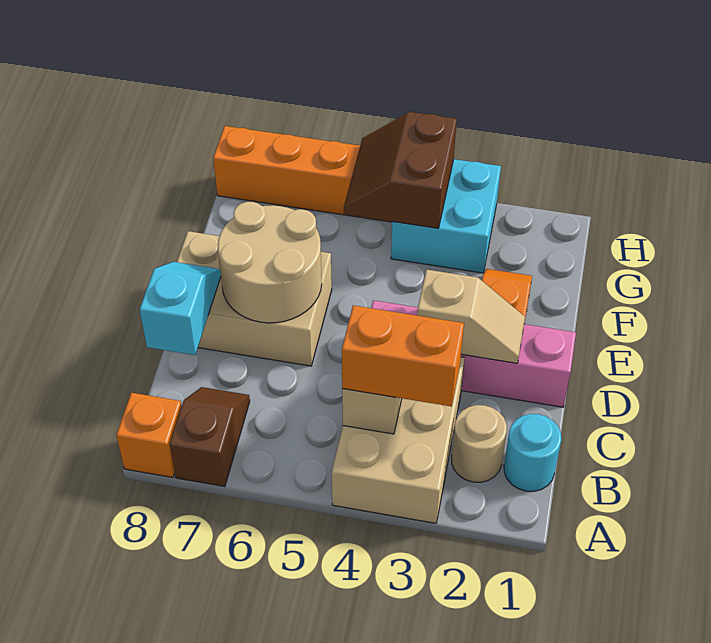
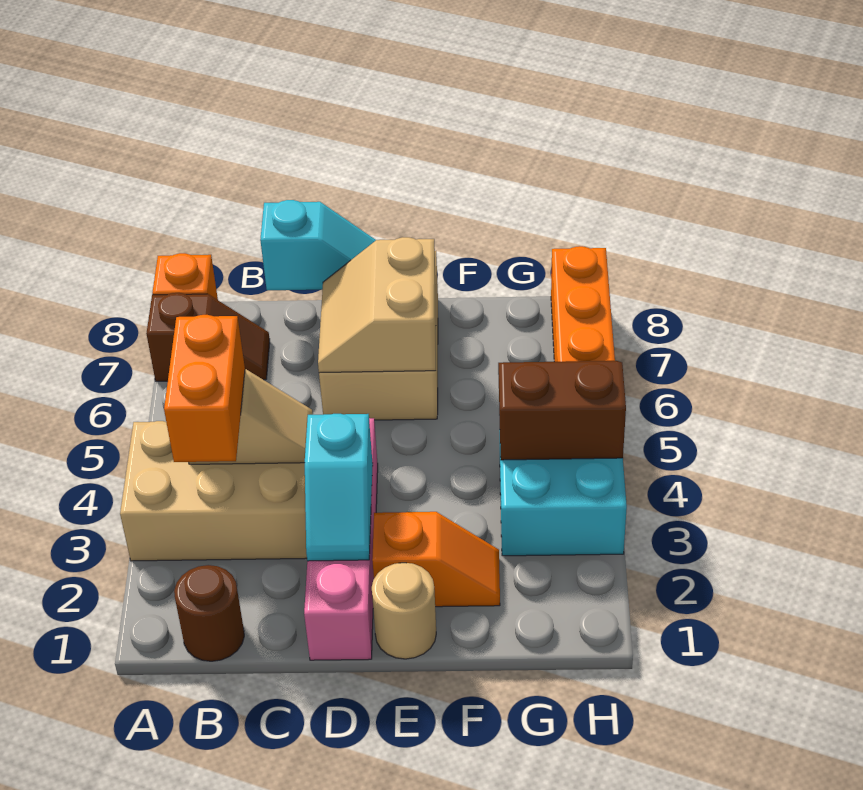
cyan 1x1 round brick [504,414,561,491] -> brown 1x1 round brick [174,565,244,661]
tan 1x1 round brick [452,405,507,482] -> tan 1x1 round brick moved to [372,563,436,659]
tan 1x2 slope [417,270,525,363] -> cyan 1x2 slope [305,414,373,561]
tan 2x2 round brick [218,202,322,323] -> tan 2x2 slope [318,237,436,373]

